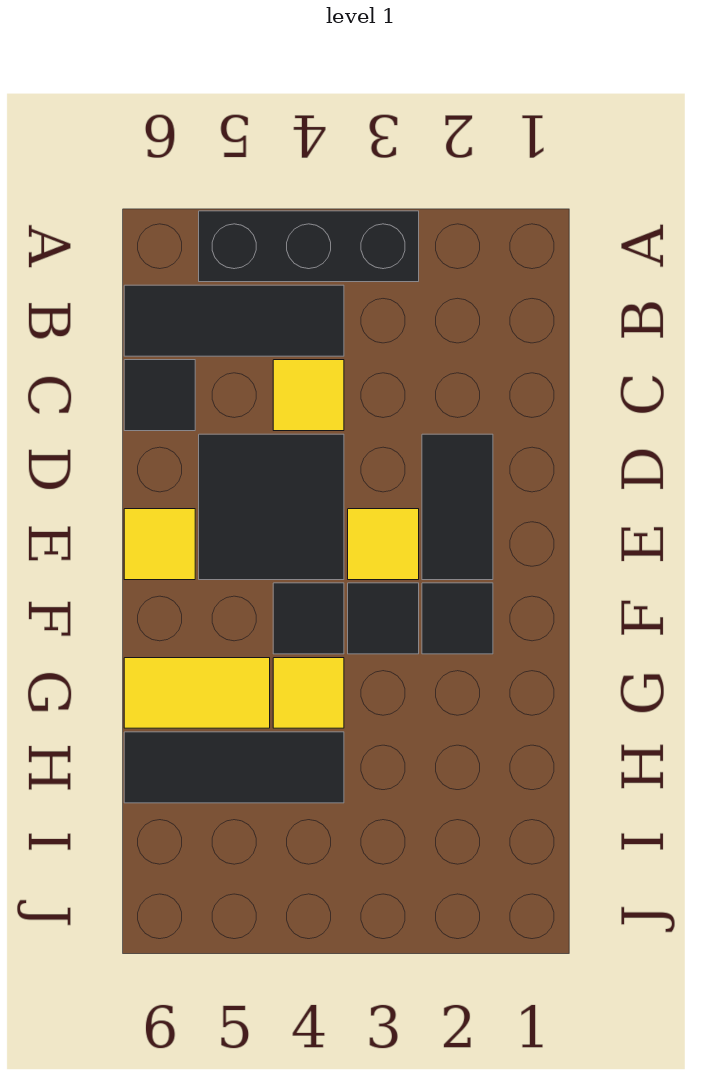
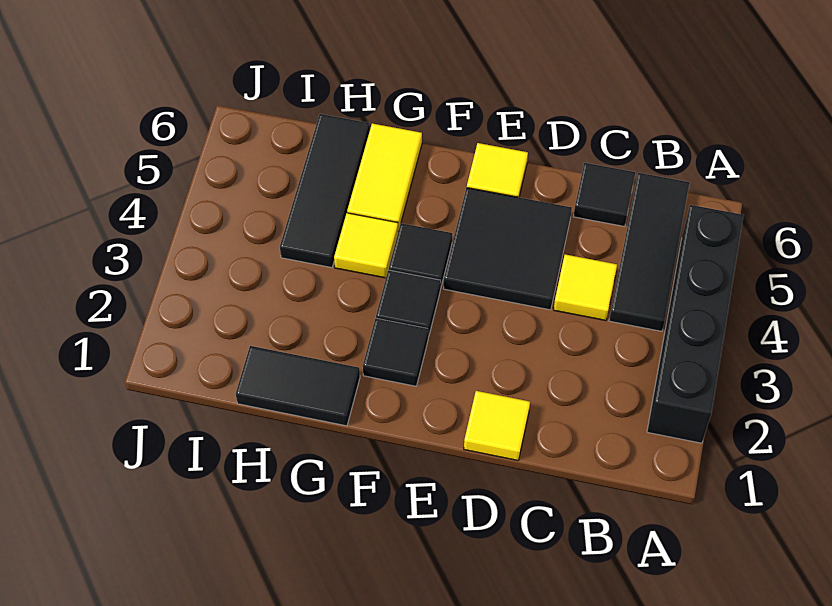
black 1x3 brick [199,211,419,282] -> black 1x4 brick [647,205,744,443]
black 1x2 tile [422,434,493,580] -> black 1x2 tile moved to [236,346,360,426]
yellow 1x1 tile [348,509,419,580] -> yellow 1x1 tile moved to [464,391,530,460]

